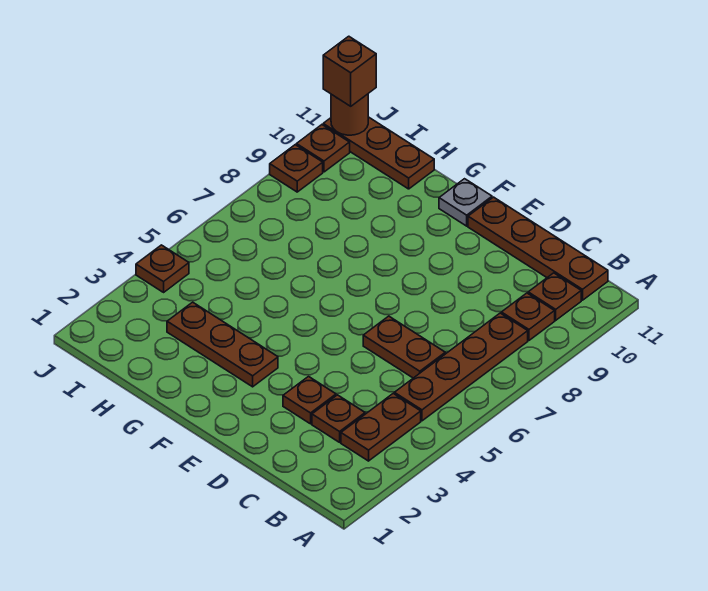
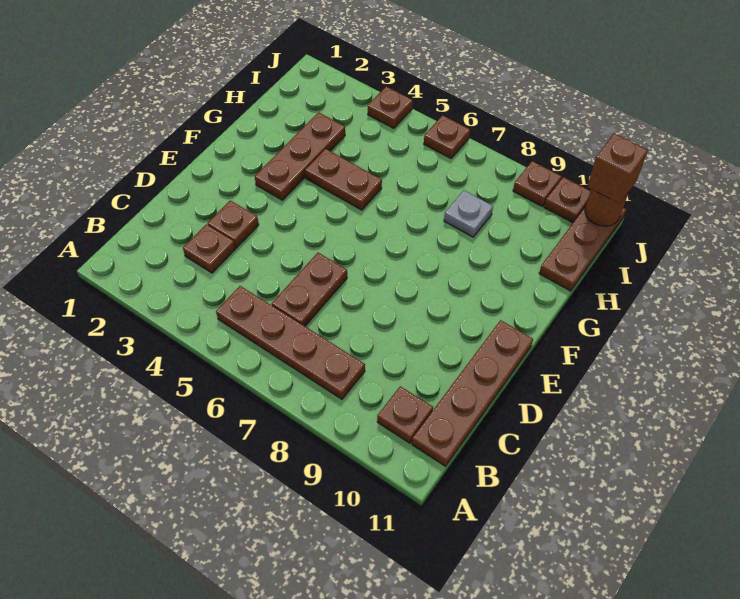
brown 1x2 plate [341,394,421,461] -> brown 1x2 plate moved to [305,149,382,210]
brown 1x1 plate [501,293,555,340] -> brown 1x1 plate moved to [424,115,470,158]
grey 1x1 plate [439,179,492,226] -> grey 1x1 plate moved to [444,190,493,237]

